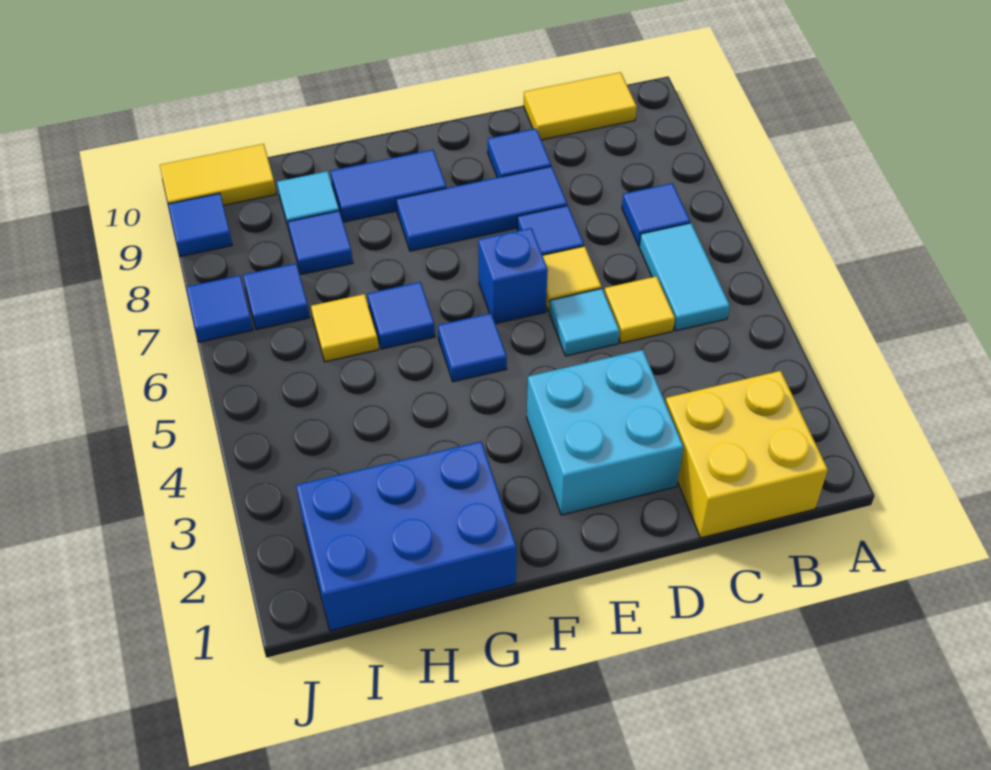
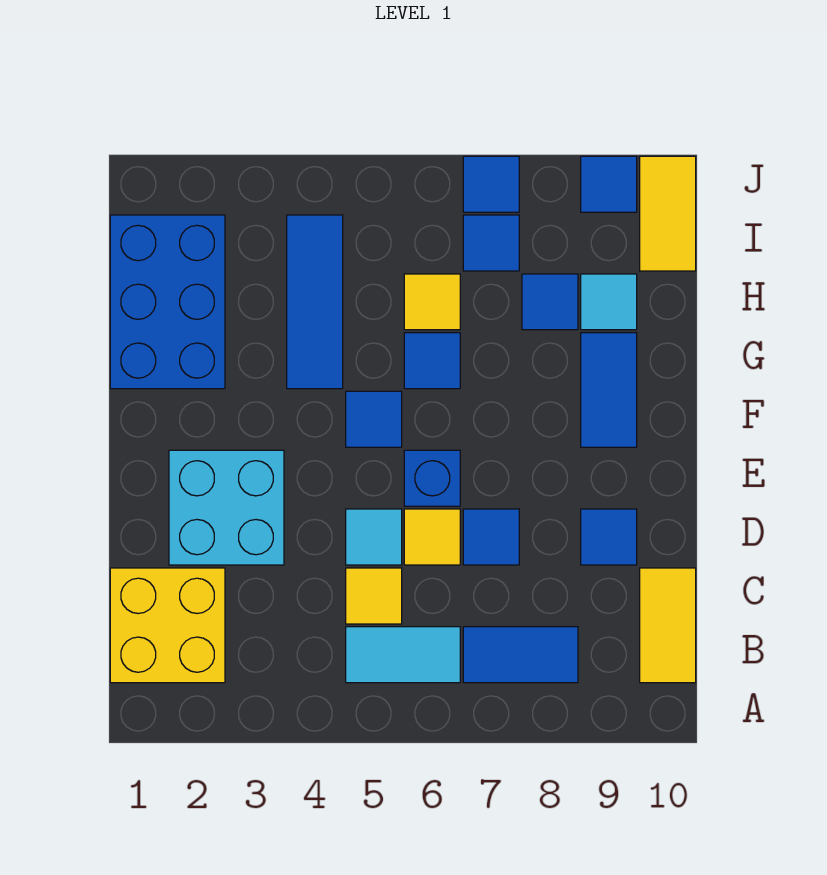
blue 1x1 tile [622,183,690,246] -> blue 1x2 tile [463,627,578,683]
blue 1x3 tile [396,166,567,251] -> blue 1x3 tile moved to [287,215,343,389]

